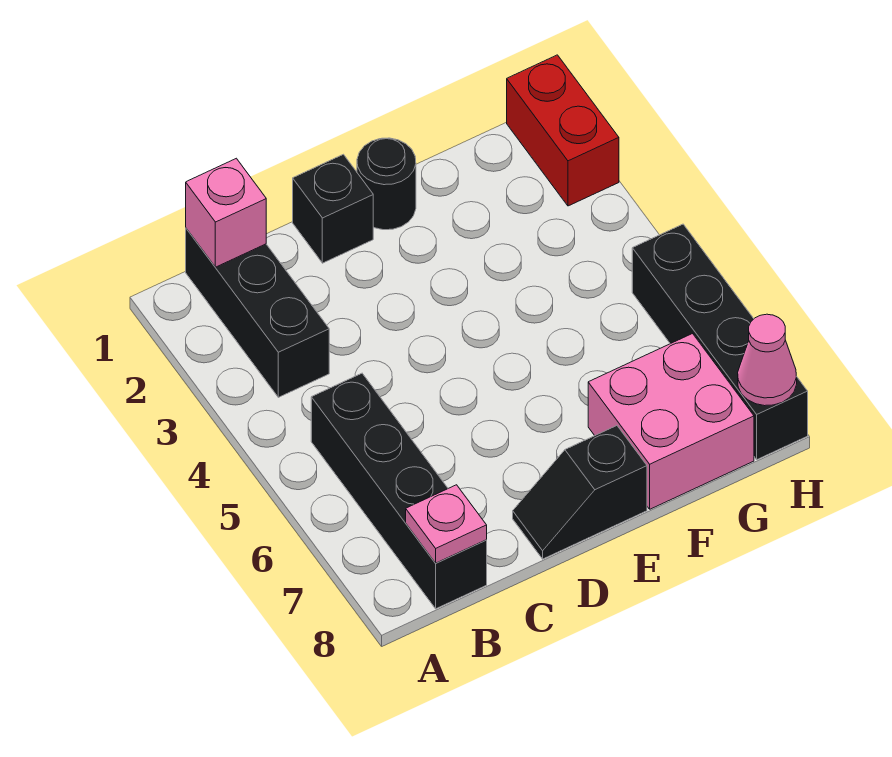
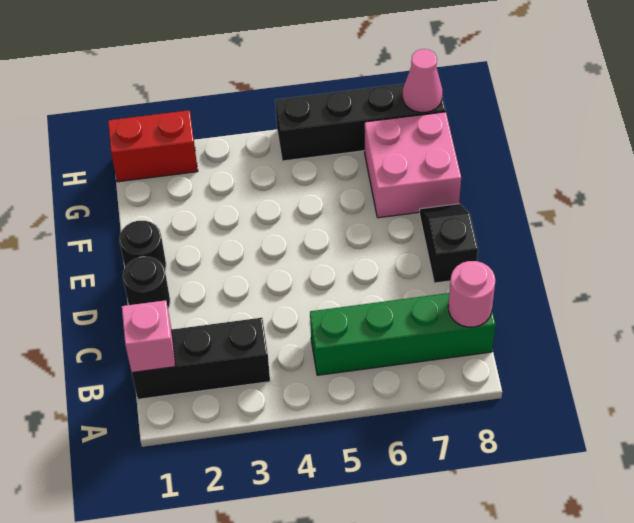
black 1x4 brick [311,373,487,609] -> green 1x4 brick [310,293,496,375]
pink 1x1 plate [406,485,487,563] -> pink 1x1 round brick [448,261,495,327]
black 1x1 brick [293,154,373,263] -> black 1x1 round brick [123,257,170,308]
black 1x2 slope [513,426,647,559] -> black 1x2 slope turned to [420,204,478,283]

